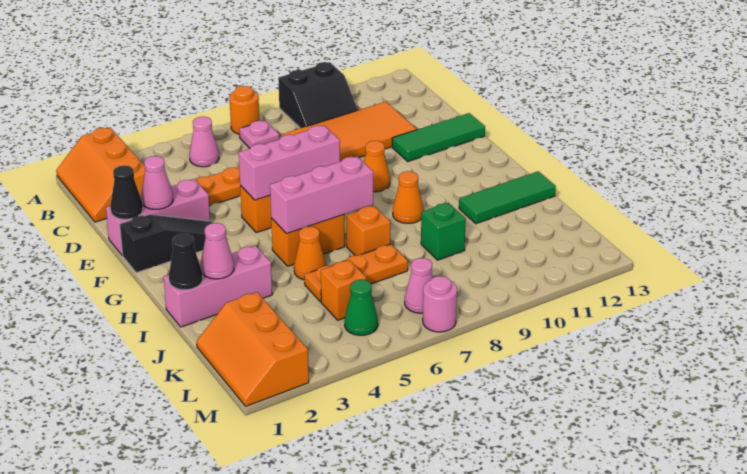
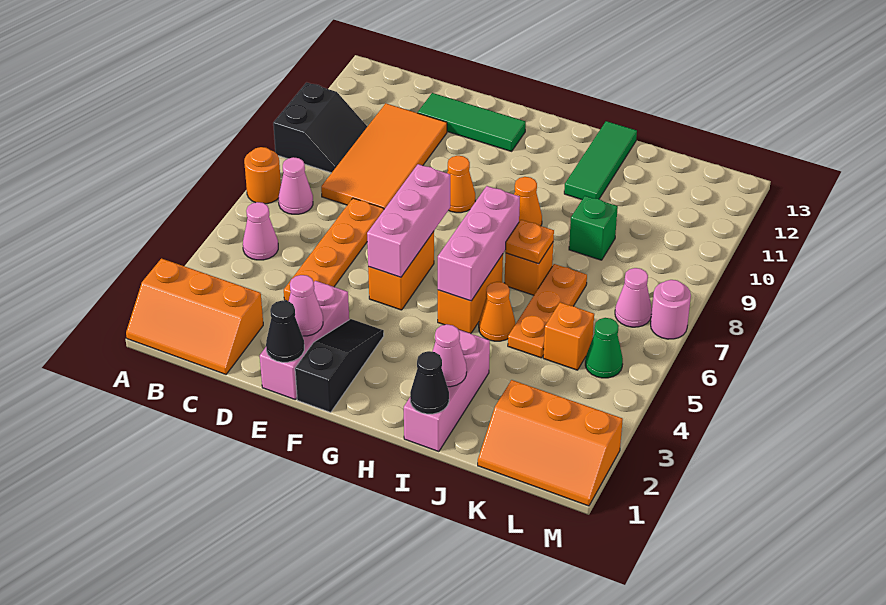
pink 1x1 plate [239,121,279,148] -> pink 1x1 cone [279,157,313,214]
green 1x3 tile [392,113,485,161] -> green 1x3 tile turned to [418,93,526,151]
none -> orange 1x1 plate [505,220,554,264]

